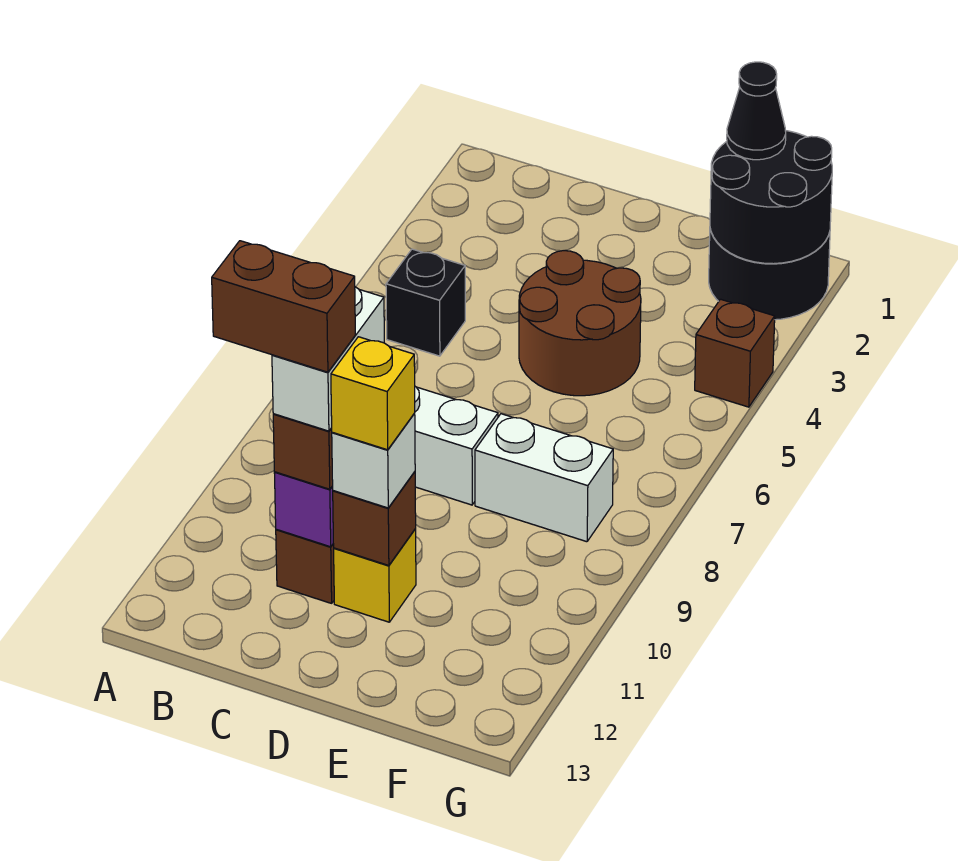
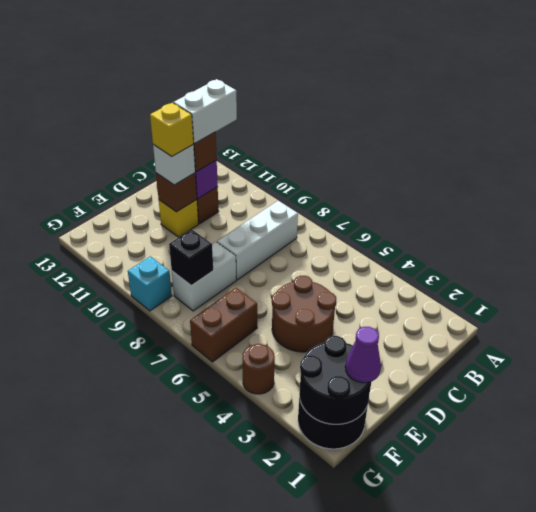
black 1x1 brick [386,249,465,356] -> black 1x1 brick moved to [169,229,213,286]
brown 1x2 brick [212,241,355,372] -> brown 1x2 brick moved to [190,288,257,362]
white 1x2 brick [272,287,384,431] -> white 1x2 brick turned to [173,79,237,144]
black 1x1 cone [727,62,786,160] -> purple 1x1 cone [345,327,381,383]
brown 1x1 brick [695,299,775,407] -> brown 1x1 round brick [242,344,275,394]
none -> cyan 1x1 brick [128,256,172,311]

